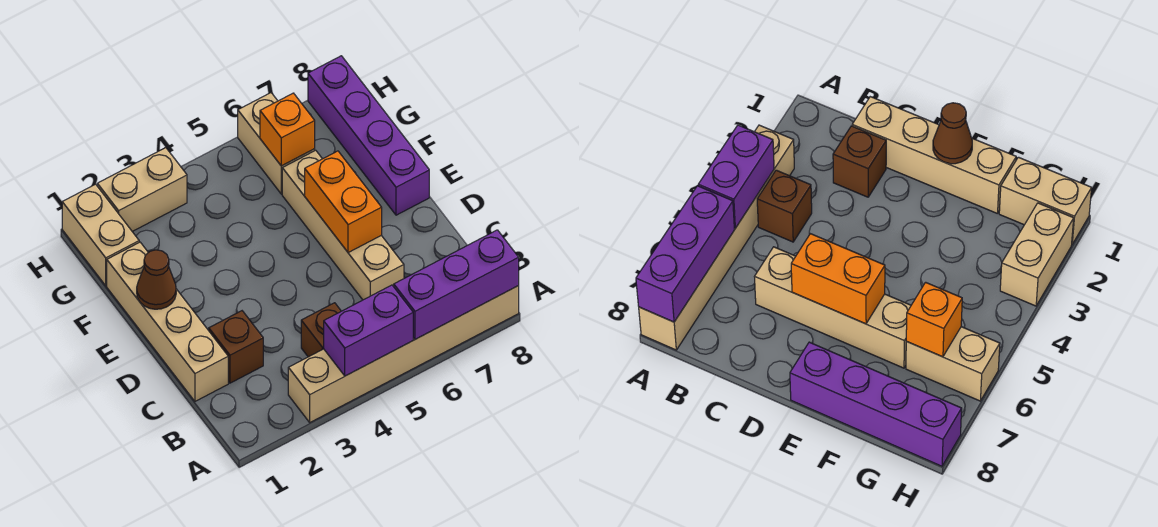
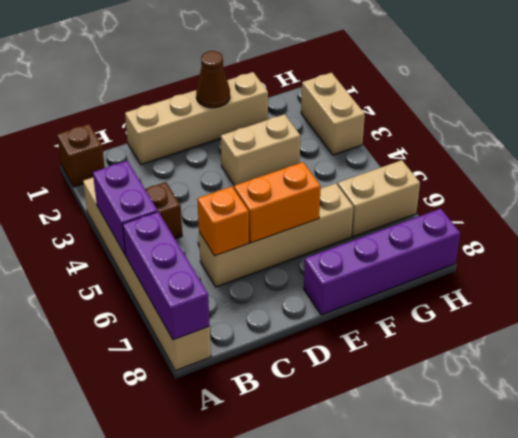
brown 1x1 brick [209,311,263,383] -> brown 1x1 brick moved to [57,124,105,187]
tan 1x2 brick [62,184,139,286] -> tan 1x2 brick moved to [221,114,300,185]
orange 1x1 brick [260,93,315,166] -> orange 1x1 brick moved to [197,187,249,256]

